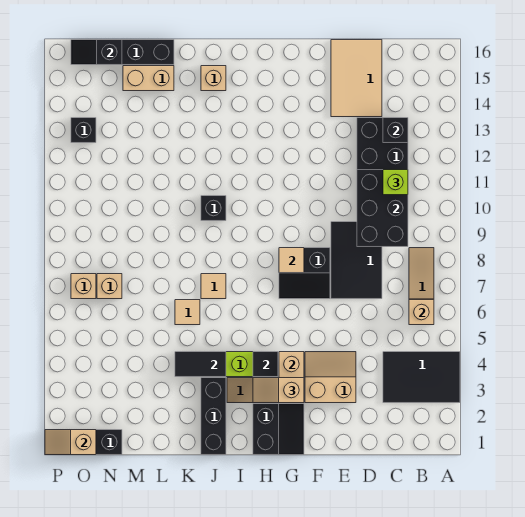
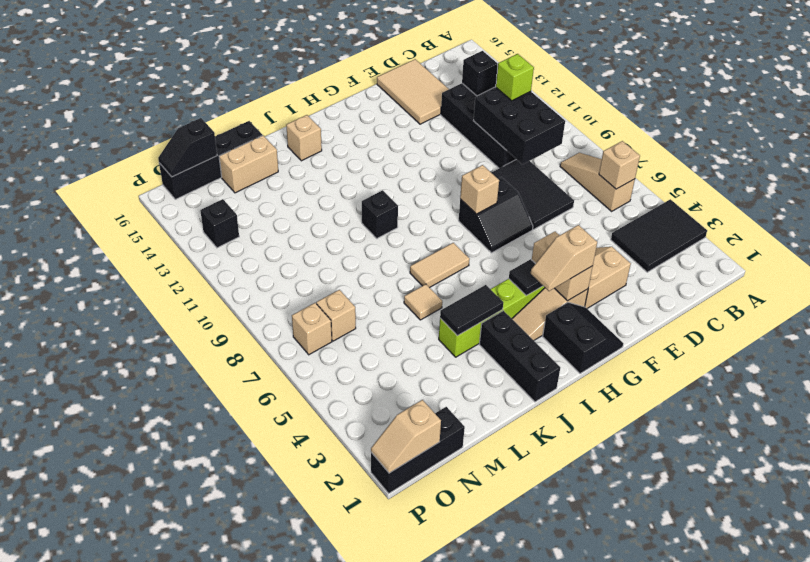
tan 1x1 tile [279,248,304,273] -> tan 1x1 brick [460,165,499,214]
tan 1x1 tile [201,274,226,299] -> tan 1x2 tile [410,243,470,288]

